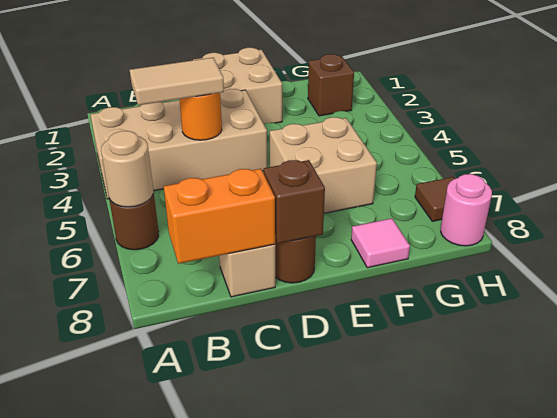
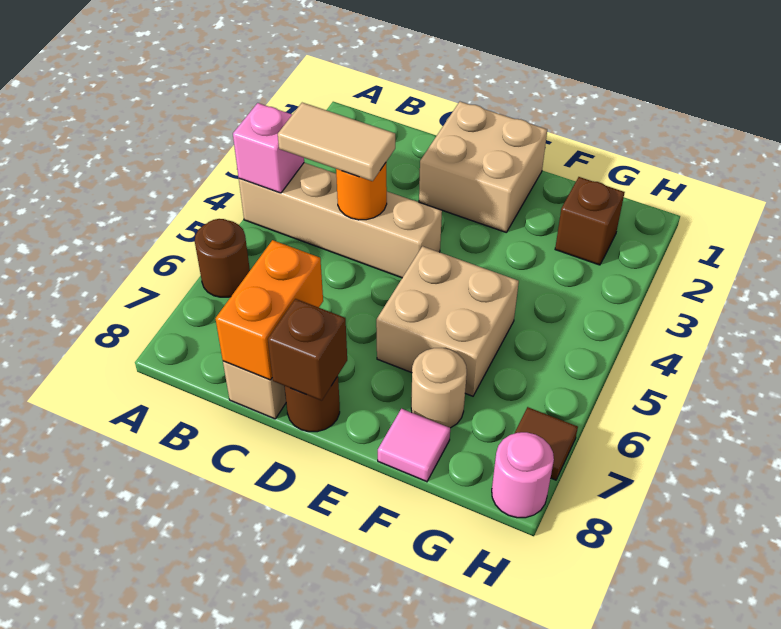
tan 2x4 brick [90,89,267,199] -> tan 1x4 brick [239,163,442,278]
none -> pink 1x1 brick [233,103,304,193]
tan 1x1 round brick [101,131,153,207] -> tan 1x1 round brick moved to [411,348,467,428]
orange 1x2 brick [164,169,275,264] -> orange 1x2 brick turned to [215,240,323,380]

